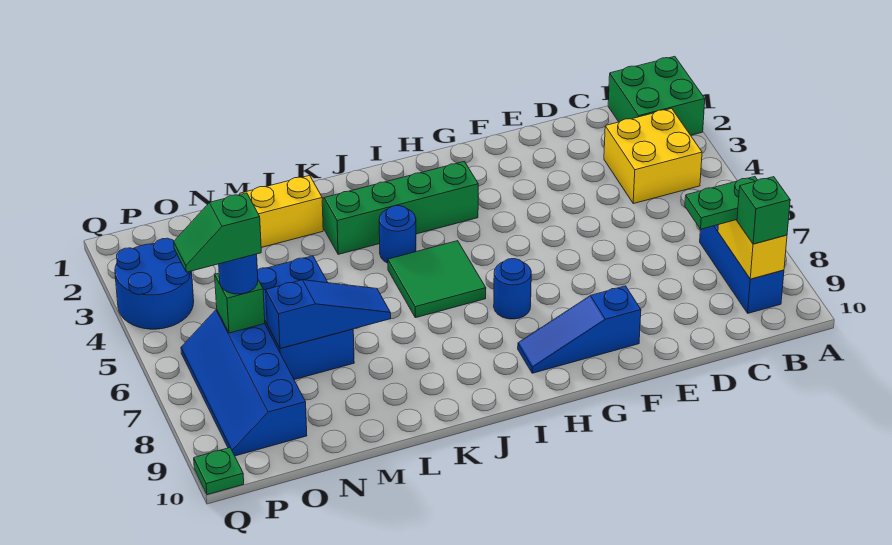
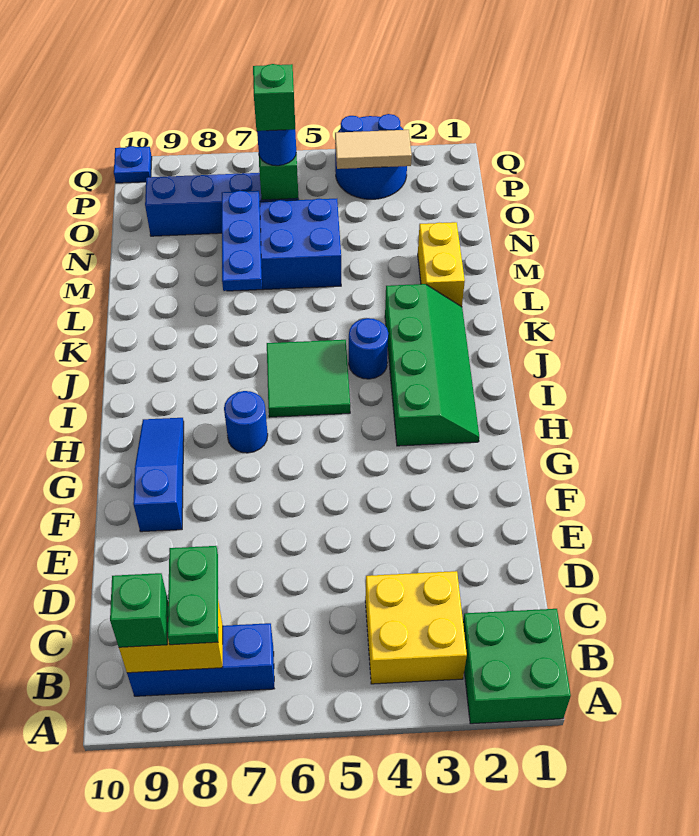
blue 1x3 slope [266,280,391,349] -> blue 1x3 plate [222,191,262,291]
none -> tan 1x2 tile [335,130,412,169]
green 1x1 plate [194,448,244,495] -> blue 1x1 plate [114,146,152,183]

